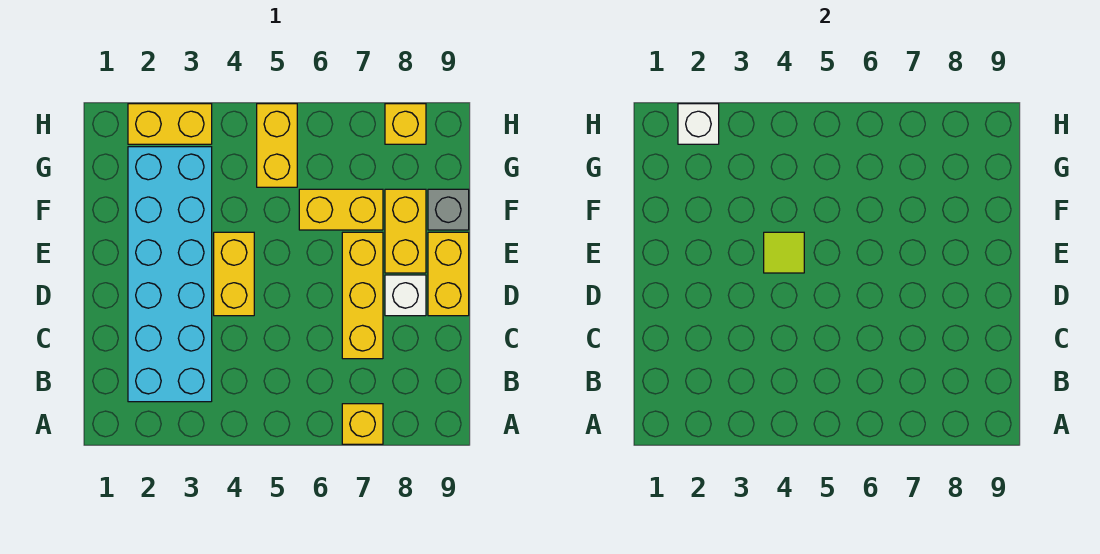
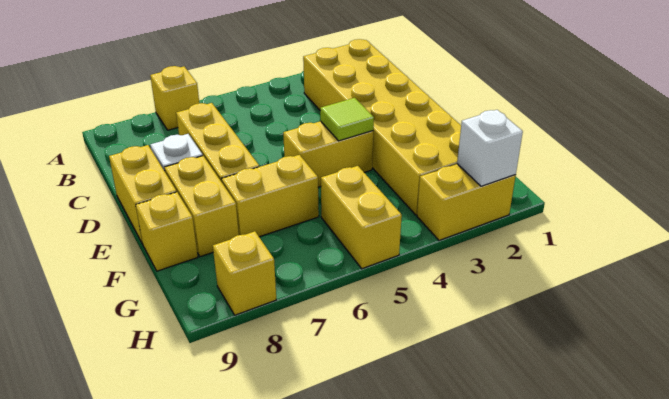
cyan 2x6 brick [128,147,212,402] -> yellow 2x6 brick [303,39,461,215]
yellow 1x2 brick [214,232,254,316] -> yellow 1x2 brick turned to [283,121,373,187]
grey 1x1 brick [428,189,469,230] -> yellow 1x1 brick [136,192,198,271]

